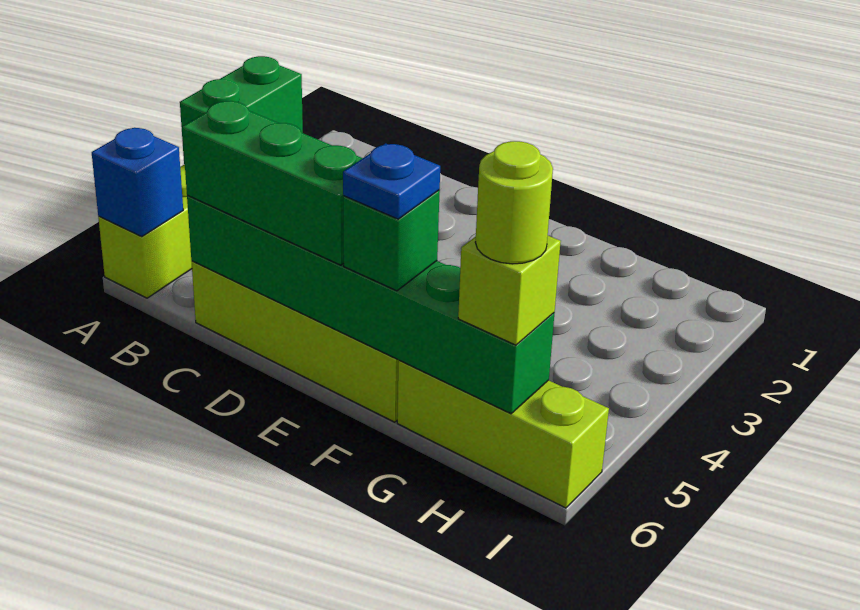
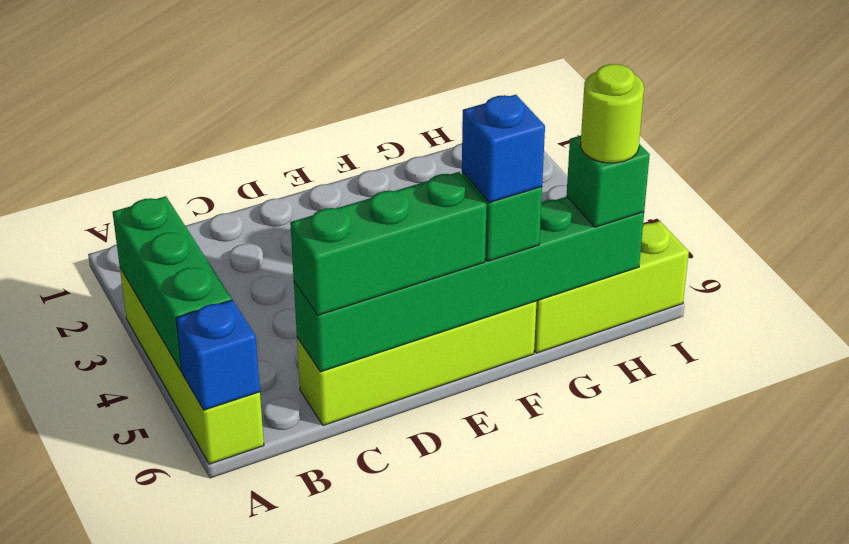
green 1x2 brick [180,56,303,164] -> green 1x3 brick [113,196,232,371]
blue 1x1 plate [343,143,440,219] -> blue 1x1 brick [462,95,545,203]
lime 1x1 brick [458,236,561,345] -> green 1x1 brick [566,136,650,227]

